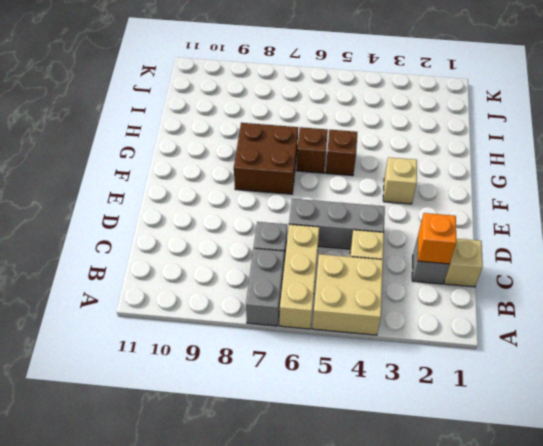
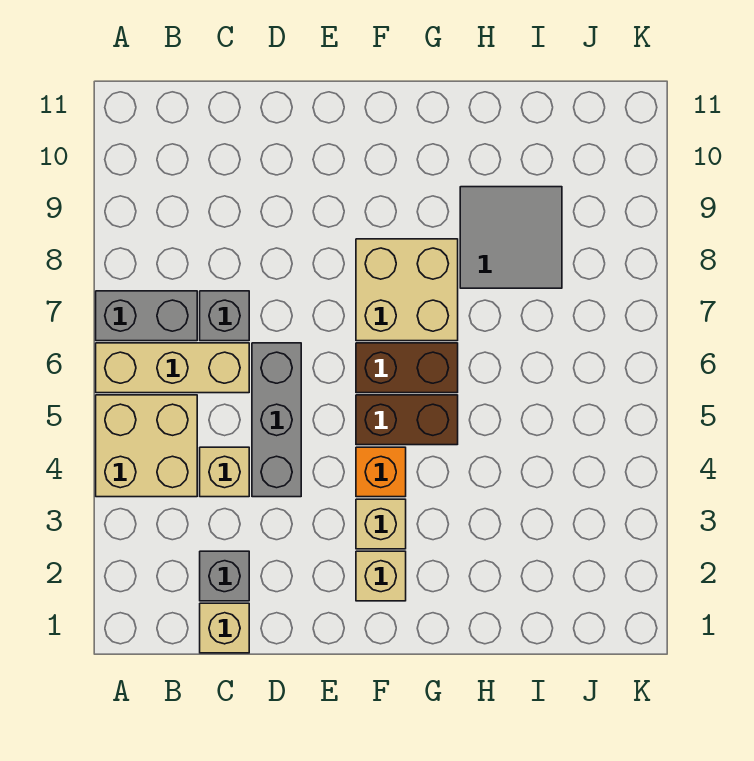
orange 1x1 brick [418,213,456,264] -> orange 1x1 brick moved to [356,447,406,497]
none -> tan 1x1 brick [356,551,406,601]
brown 2x2 brick [234,123,298,194] -> tan 2x2 brick [356,239,458,341]
brown 1x1 brick [326,130,357,176] -> brown 1x2 brick [356,395,458,445]
brown 1x1 brick [296,127,328,173] -> brown 1x2 brick [356,343,458,393]
none -> grey 2x2 tile [460,187,562,288]

